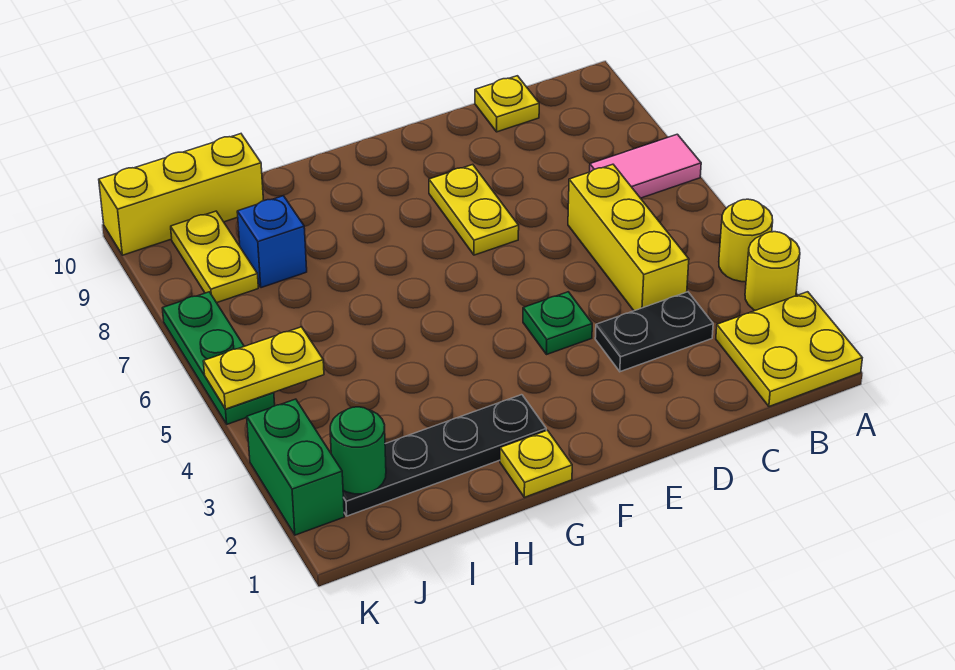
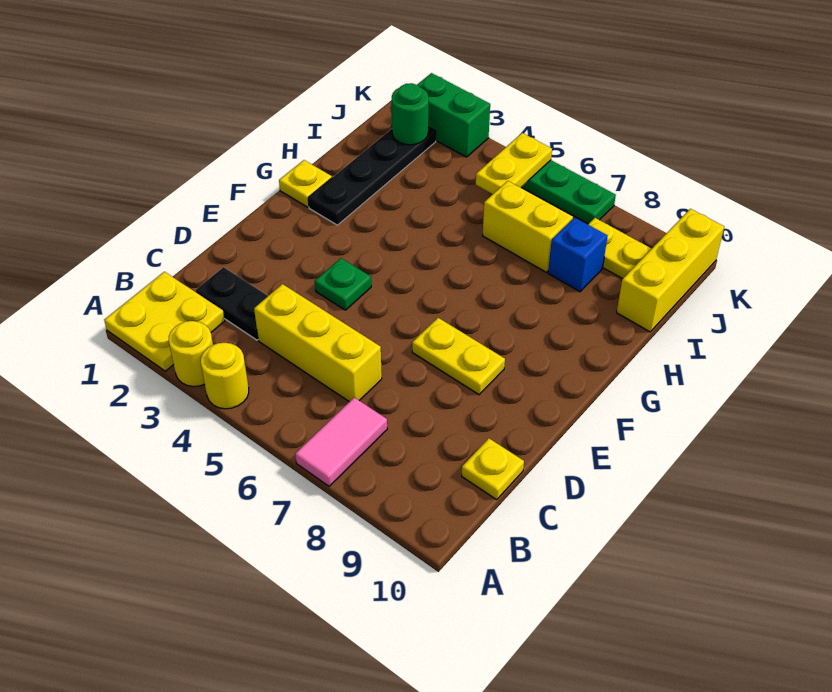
black 1x2 plate [595,292,713,372] -> black 1x2 plate turned to [196,267,268,340]
none -> yellow 1x2 brick [483,181,573,272]

